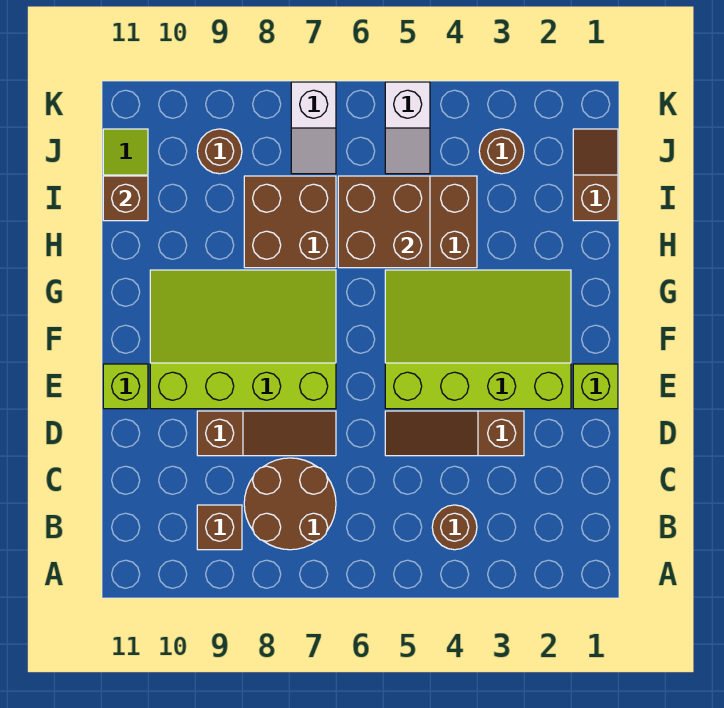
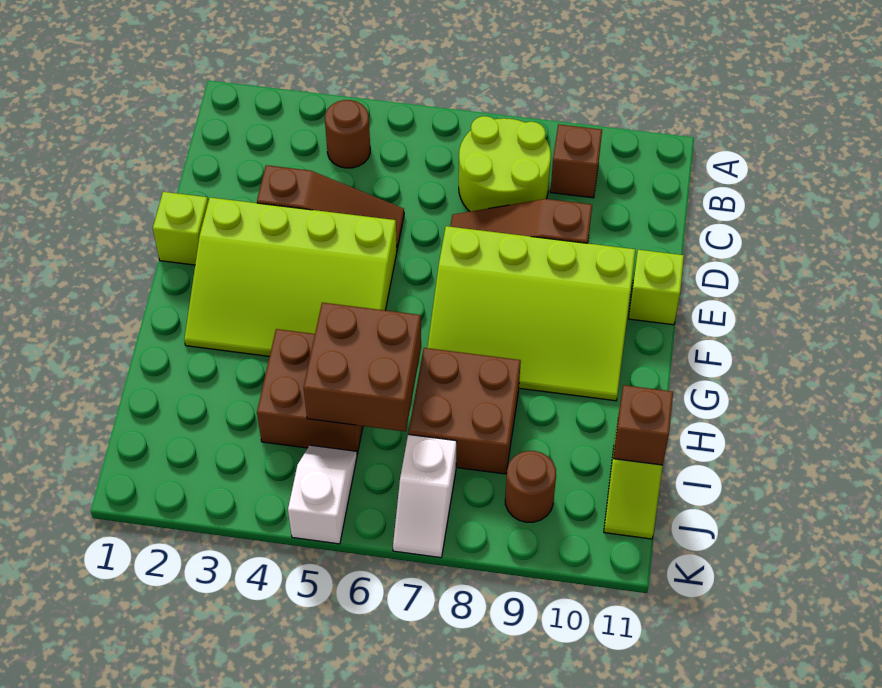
brown 2x2 round brick [244,458,336,550] -> lime 2x2 round brick [459,116,551,211]
brown 1x2 slope [573,129,618,221] -> none
brown 1x1 round brick [479,129,524,174] -> none
white 1x2 slope [291,82,336,174] -> white 1x2 slope turned to [393,434,457,558]

